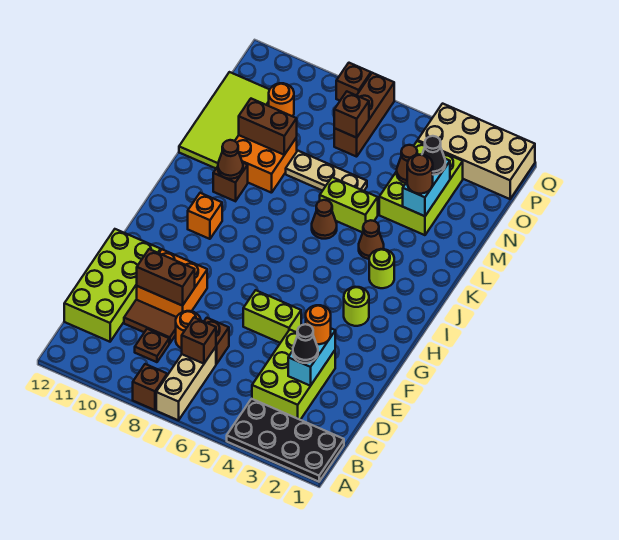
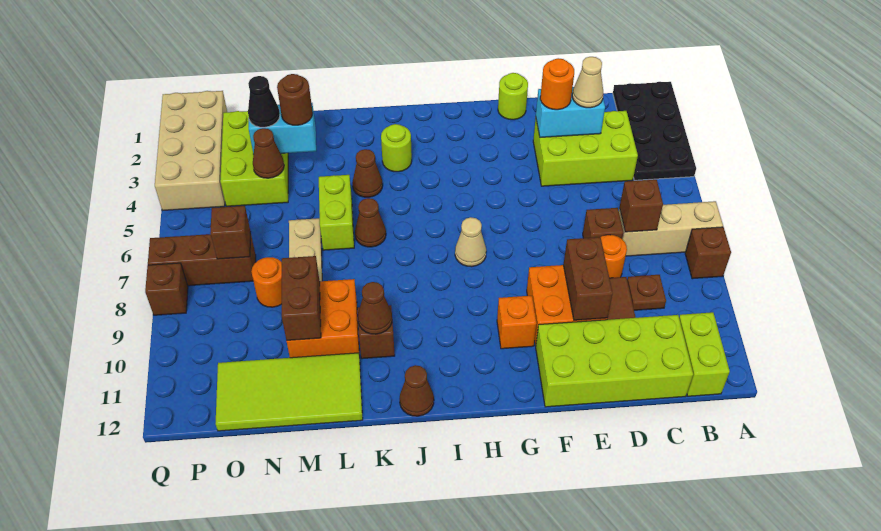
black 1x1 cone [293,324,318,363] -> tan 1x1 cone [572,57,603,108]
lime 1x2 brick [243,290,301,343] -> lime 1x2 brick moved to [679,312,730,396]
lime 1x1 round brick [344,287,369,326] -> lime 1x1 round brick moved to [498,73,528,120]
none -> tan 1x1 cone [455,217,486,267]
orange 1x1 brick [188,193,222,239] -> orange 1x1 brick moved to [497,296,536,349]
none -> brown 1x1 cone [400,365,434,416]
lime 2x3 brick [379,141,463,235] -> lime 2x3 brick turned to [220,111,288,206]
orange 1x1 round brick [269,83,294,116] -> orange 1x1 round brick moved to [251,257,282,307]

